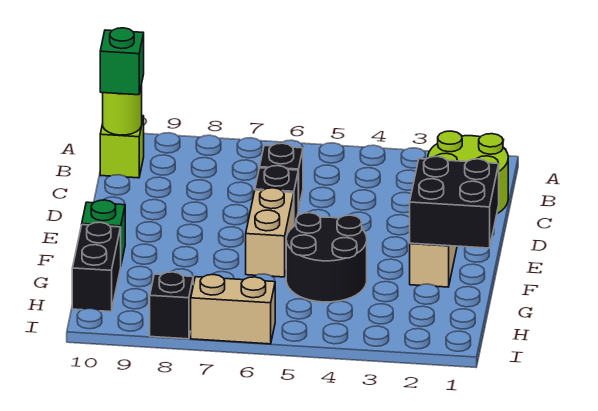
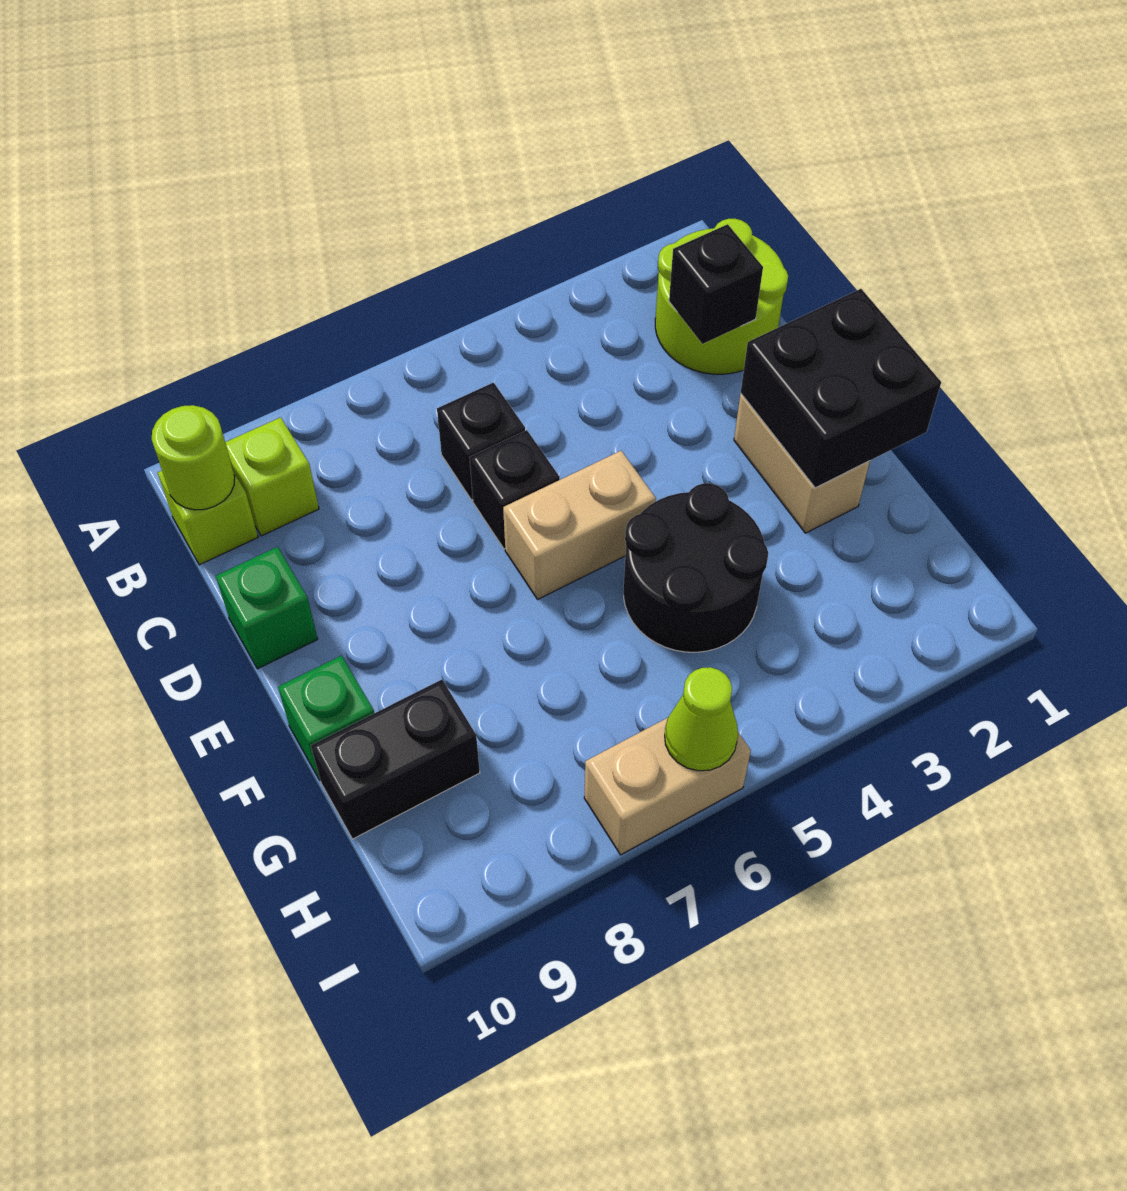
none -> lime 1x1 brick [225,417,319,536]
green 1x1 brick [100,28,144,95] -> green 1x1 brick moved to [216,547,318,669]
tan 1x2 brick [246,188,294,277] -> tan 1x2 brick turned to [503,451,656,600]
black 1x2 brick [72,222,121,312] -> black 1x2 brick turned to [311,680,480,839]
none -> lime 1x1 cone [665,667,738,771]
black 1x1 brick [150,272,193,339] -> black 1x1 brick moved to [669,224,763,344]

